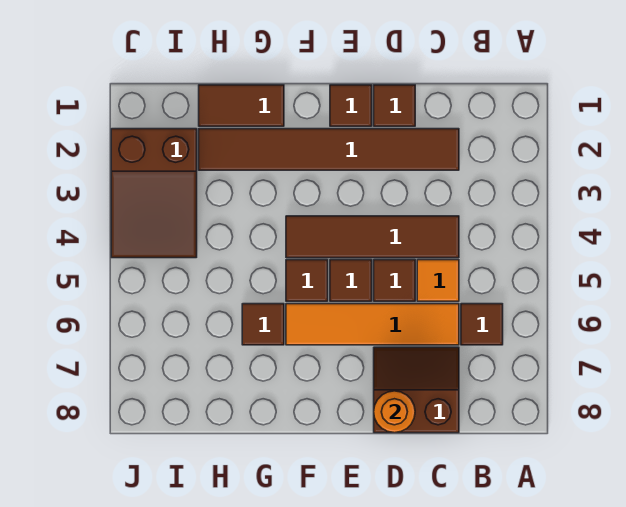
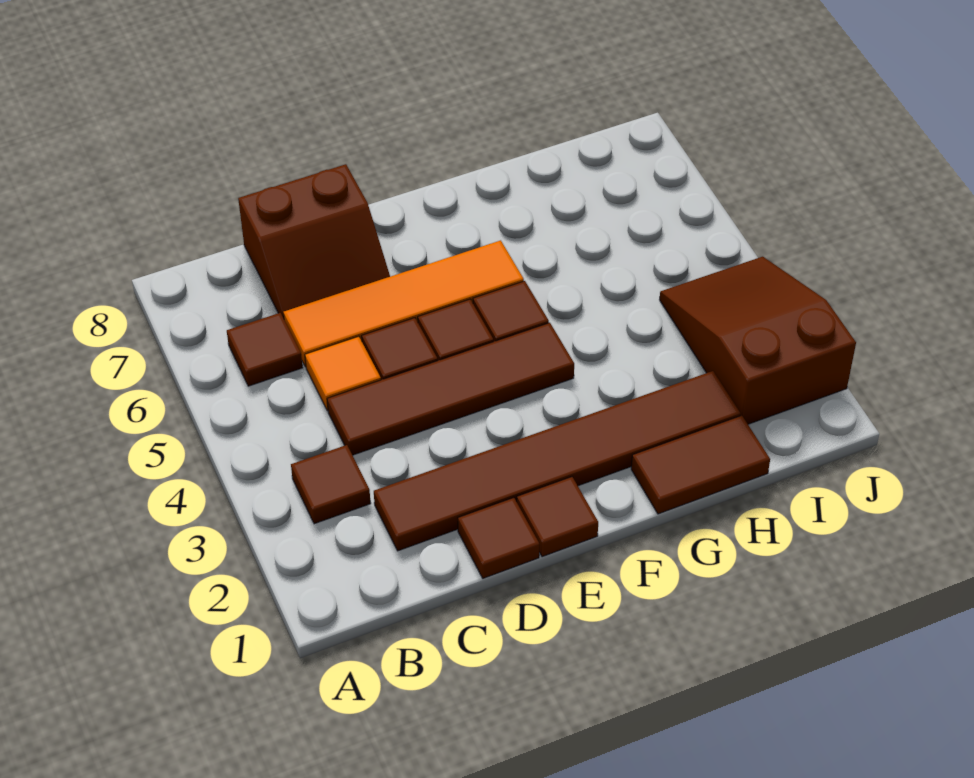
orange 1x1 round brick [374,391,415,433] -> none
brown 1x1 tile [242,304,284,345] -> brown 1x1 tile moved to [291,445,371,524]

